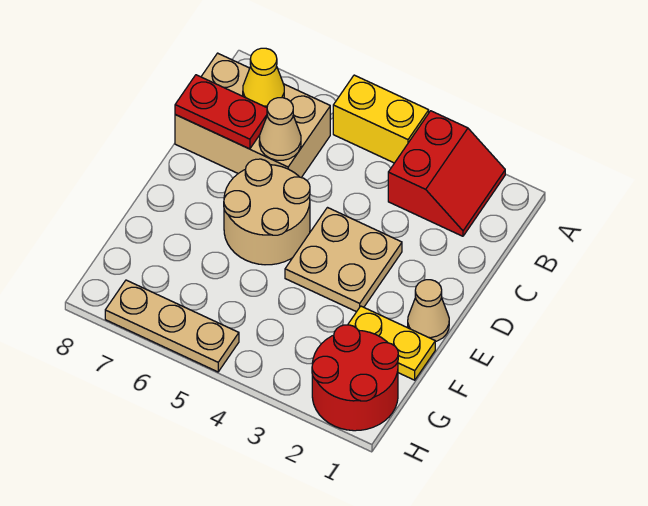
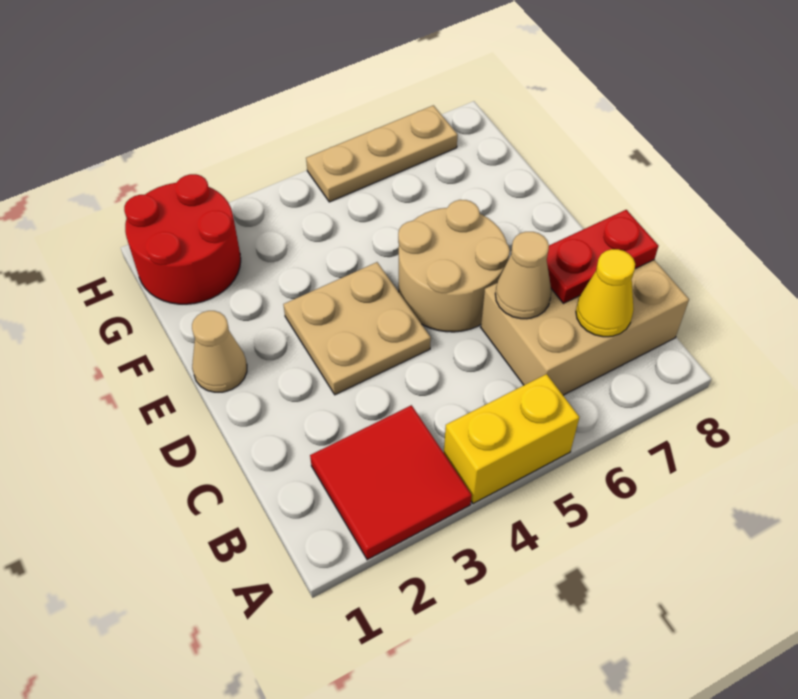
red 2x2 slope [388,111,505,236] -> red 2x2 tile [310,405,472,560]
yellow 1x2 plate [348,306,435,380] -> none

